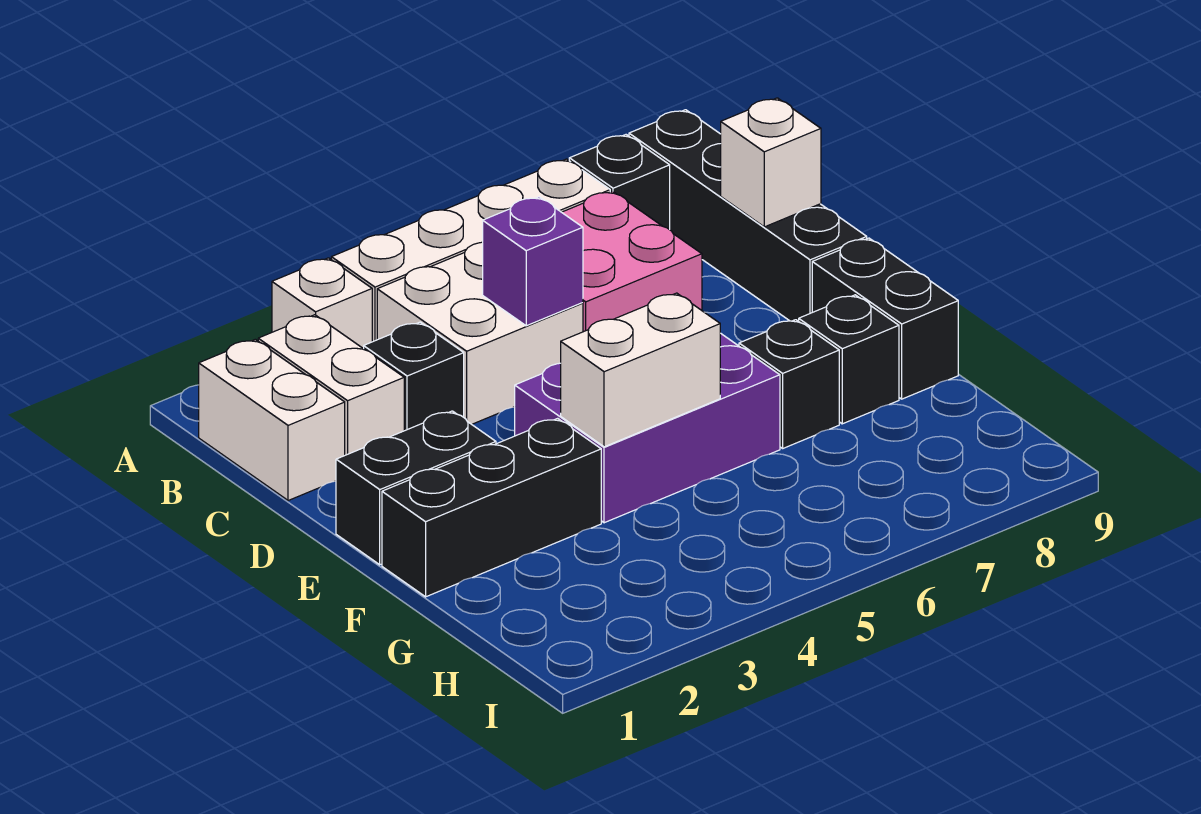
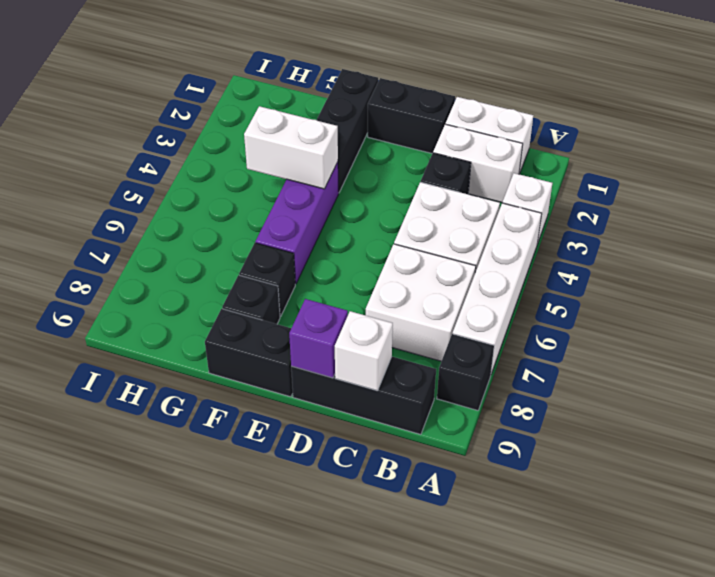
black 1x4 brick [629,110,867,321] -> black 1x3 brick [291,357,436,435]
pink 2x2 brick [562,191,702,332] -> white 2x2 brick [366,244,476,361]
purple 1x1 brick [483,197,583,326] -> purple 1x1 brick moved to [289,299,348,378]
black 1x2 brick [336,411,496,565] -> black 1x2 brick turned to [368,78,455,153]
purple 2x3 brick [515,333,780,523] -> purple 1x3 brick [255,162,339,284]
white 1x2 brick [561,293,720,447] -> white 1x2 brick turned to [244,106,338,189]

